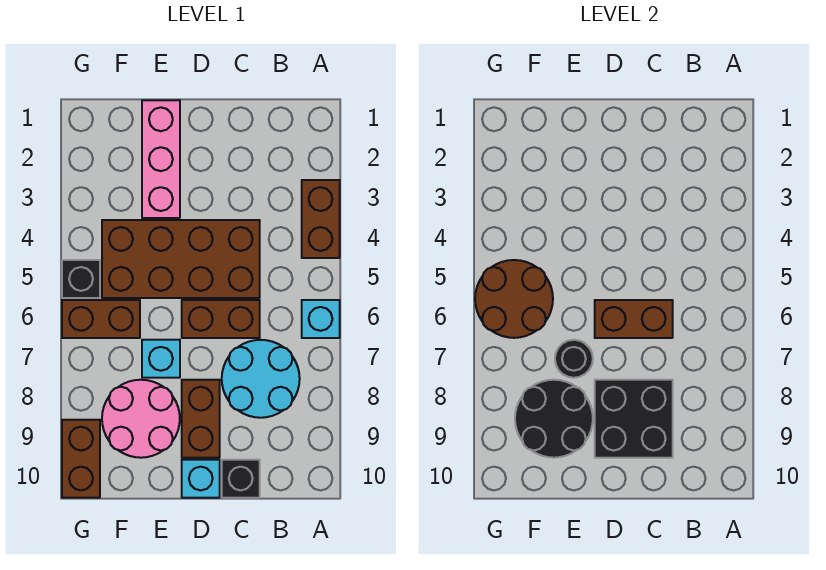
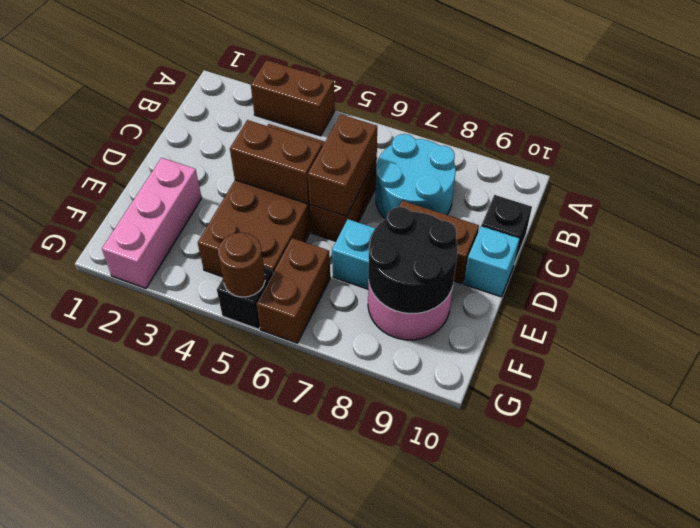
cyan 1x1 brick [302,300,340,338] -> none
black 2x2 brick [595,380,673,458] -> none
pink 1x3 brick [142,100,180,218] -> pink 1x3 brick turned to [102,158,202,288]
black 1x1 round brick [555,340,593,378] -> none
brown 2x2 round brick [475,260,553,338] -> brown 1x1 round brick [218,233,265,297]
brown 1x2 brick [62,420,100,498] -> brown 1x2 brick moved to [230,120,322,204]

